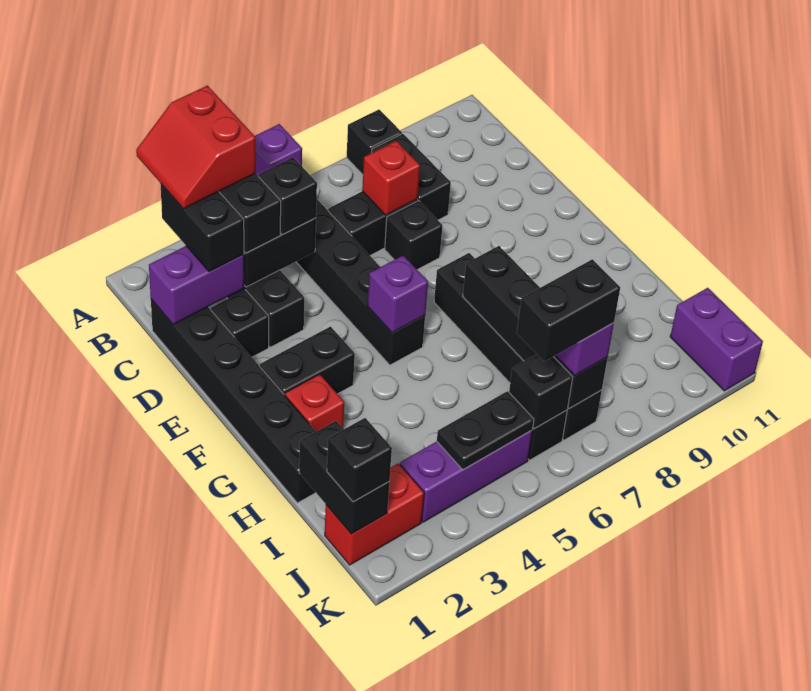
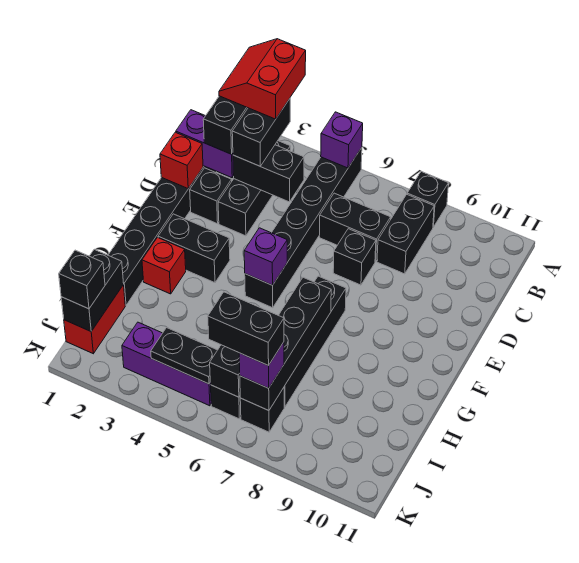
black 1x1 brick [259,157,317,235] -> none
red 1x1 brick [362,141,420,215] -> red 1x1 brick moved to [160,132,203,188]
red 1x2 brick [325,463,424,565] -> red 1x2 brick turned to [64,285,125,354]
purple 1x2 brick [670,288,763,391] -> none

